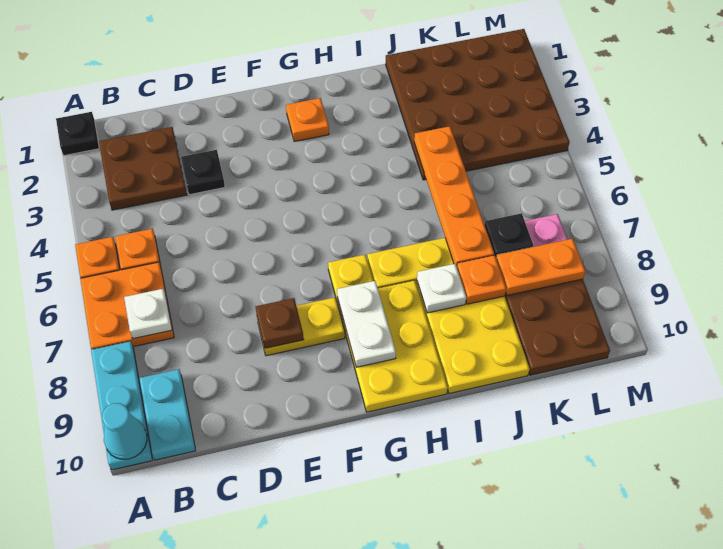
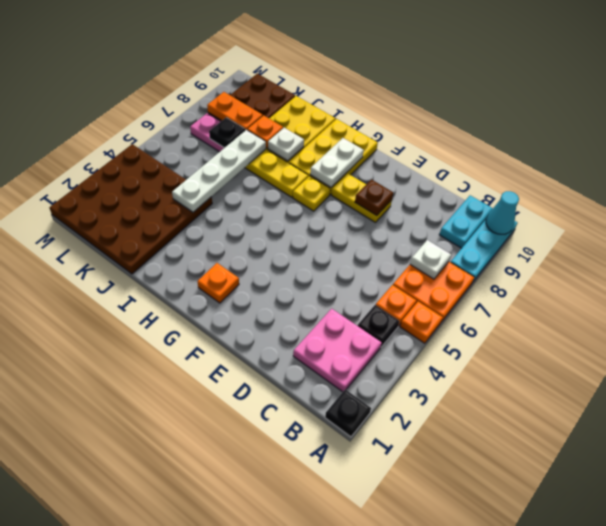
brown 2x2 plate [99,127,187,210] -> pink 2x2 plate [293,309,382,392]
black 1x1 plate [181,150,225,195] -> black 1x1 plate moved to [358,305,399,347]
orange 1x4 plate [414,126,494,267] -> white 1x4 plate [172,130,266,212]

